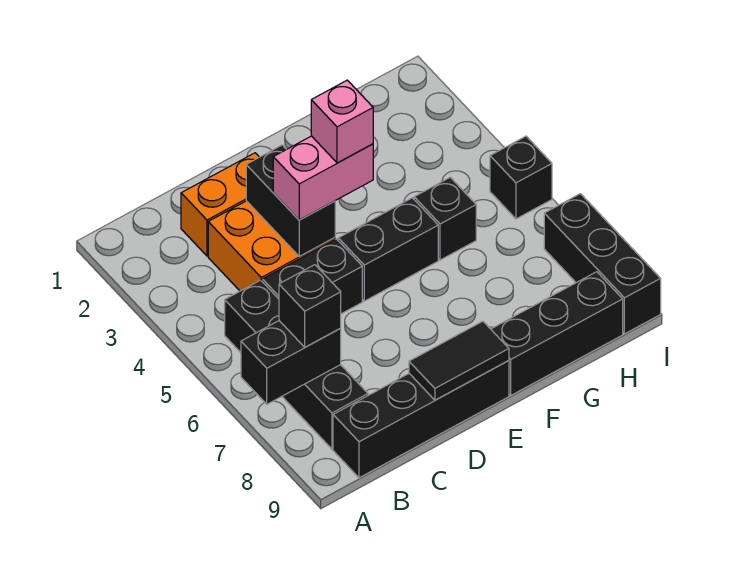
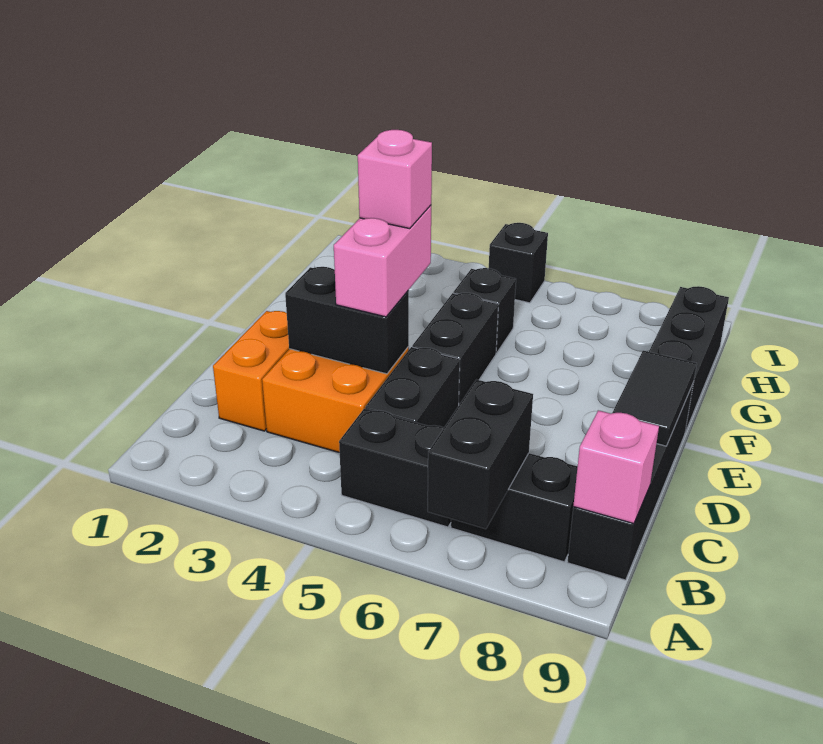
black 1x1 brick [279,265,341,347] -> none
none -> pink 1x1 brick [573,410,659,524]
black 1x3 brick [544,194,661,334] -> none

